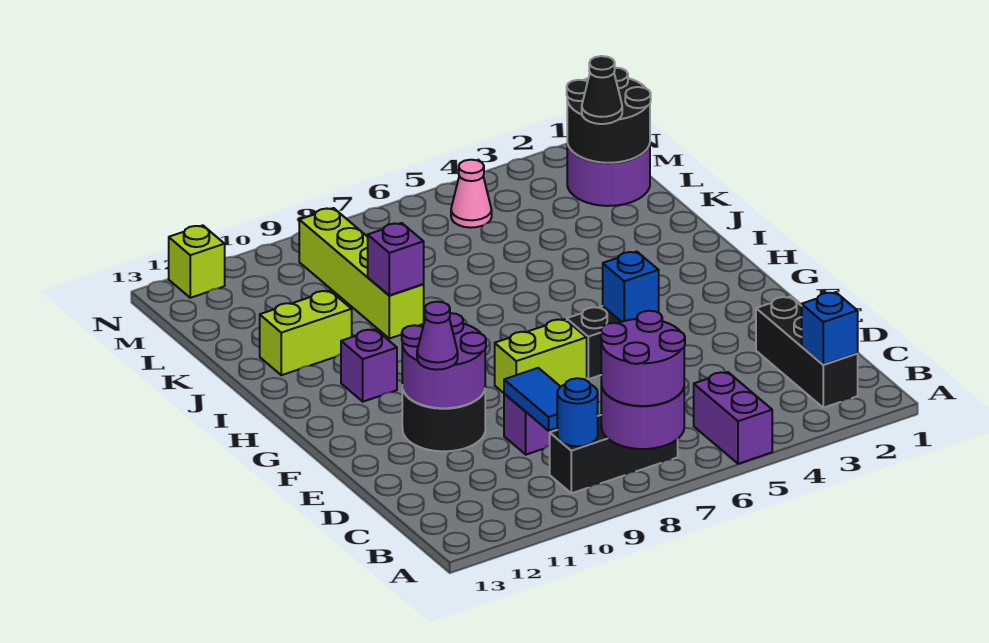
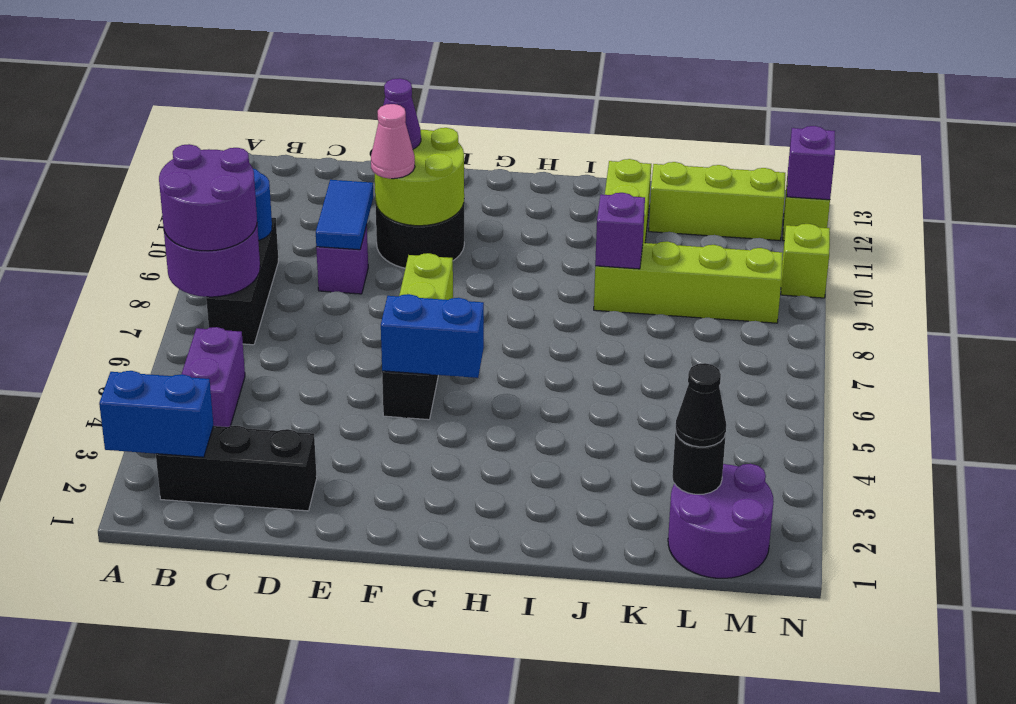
purple 1x2 brick [694,372,772,464] -> purple 1x2 brick turned to [182,327,245,427]
blue 1x1 brick [802,292,858,365] -> blue 1x2 brick [99,371,214,457]
blue 1x2 tile [504,368,560,431] -> blue 1x2 tile turned to [316,180,374,250]
purple 2x2 round brick [402,313,486,408] -> lime 2x2 round brick [375,128,464,226]
blue 1x1 brick [603,252,659,322] -> blue 1x2 brick [381,294,484,378]
purple 1x1 brick [341,329,397,402] -> purple 1x1 brick moved to [787,126,835,200]
none -> lime 1x3 brick [649,162,785,240]
black 2x2 round brick [567,68,651,163] -> black 1x1 round brick [672,430,726,494]
pink 1x1 cone [451,160,492,228] -> pink 1x1 cone moved to [371,104,415,179]
none -> lime 1x1 brick [781,224,830,298]

